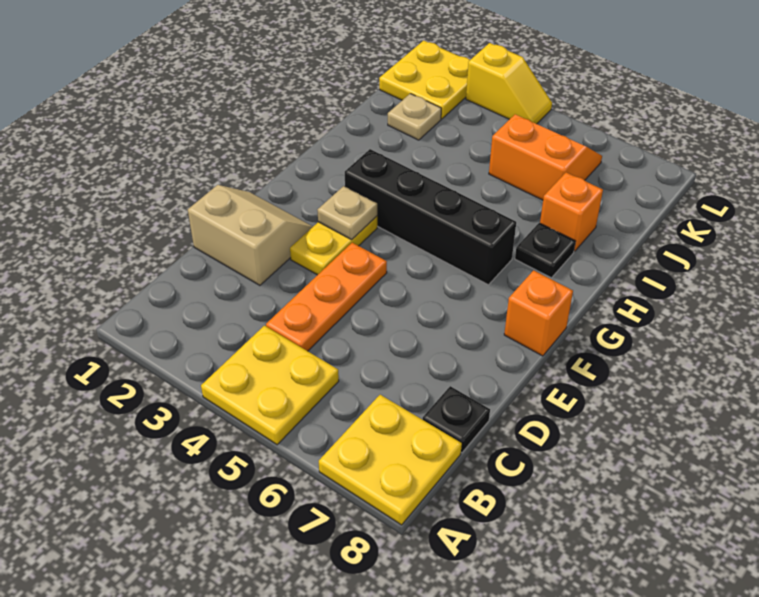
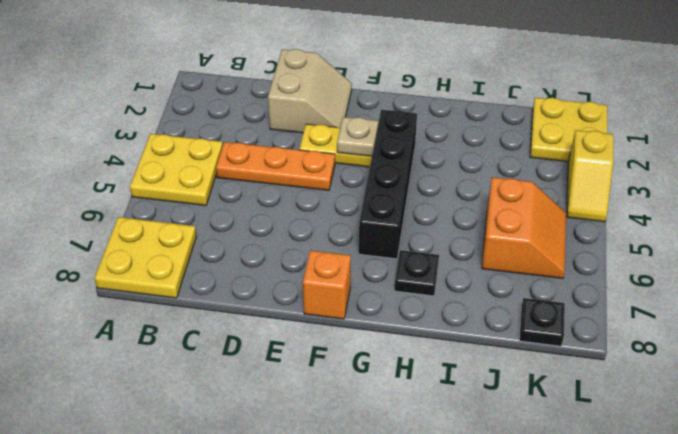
black 1x1 plate [422,386,490,453] -> black 1x1 plate moved to [519,298,565,346]
orange 1x1 brick [540,172,603,251] -> none
tan 1x1 plate [388,94,441,140] -> none

